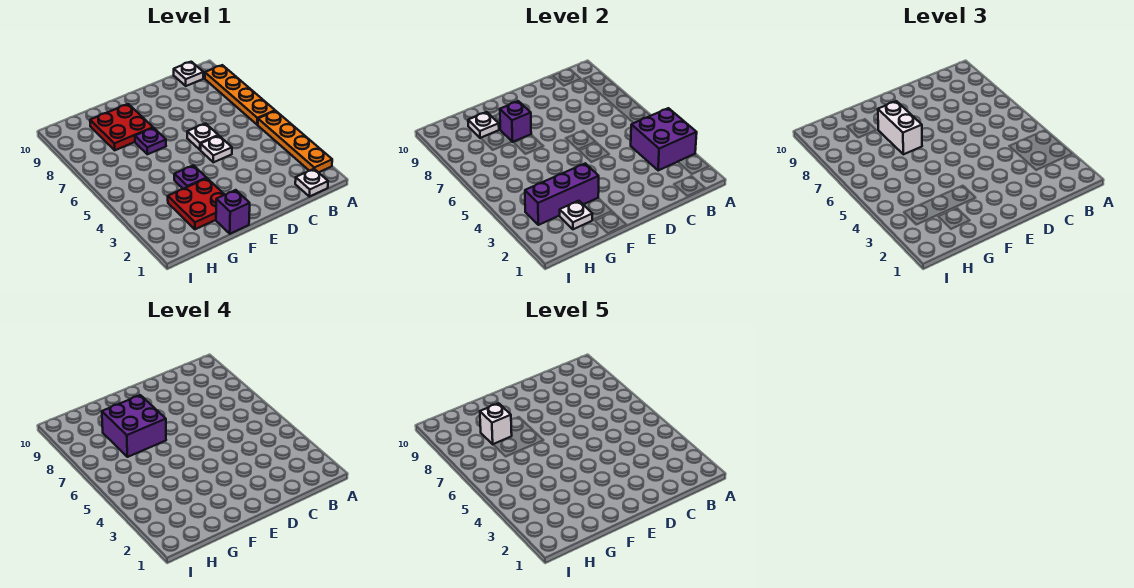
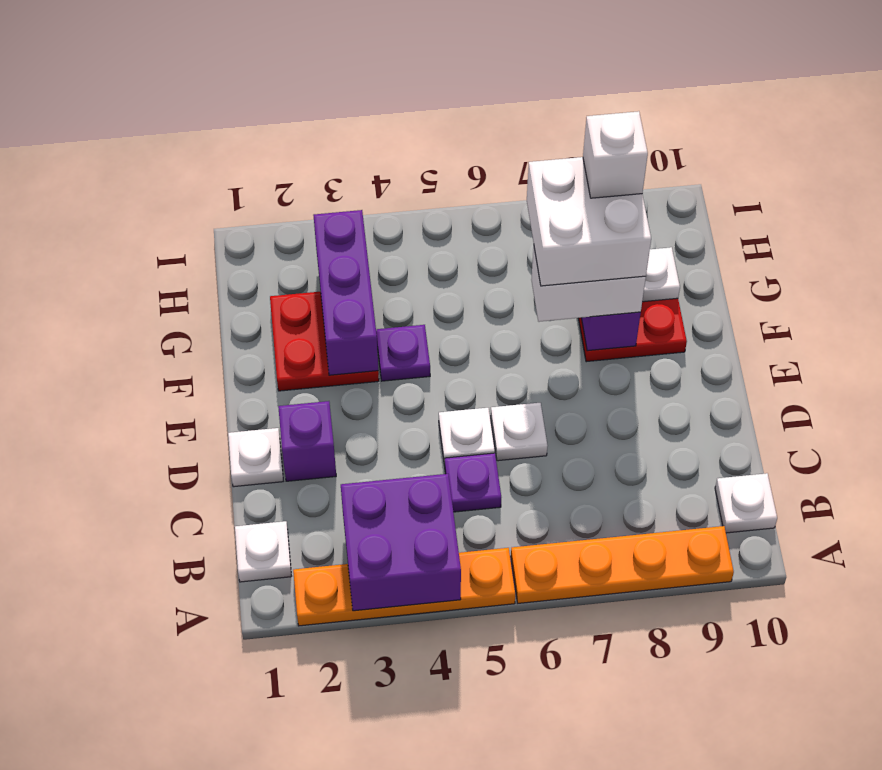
purple 1x1 brick [216,190,250,234] -> purple 1x1 brick moved to [278,401,336,481]
purple 1x1 plate [135,128,166,154] -> purple 1x1 plate moved to [445,453,501,512]
purple 2x2 brick [102,395,166,457] -> white 2x2 brick [527,157,651,286]
white 1x1 plate [559,201,593,229] -> white 1x1 plate moved to [228,428,283,487]

